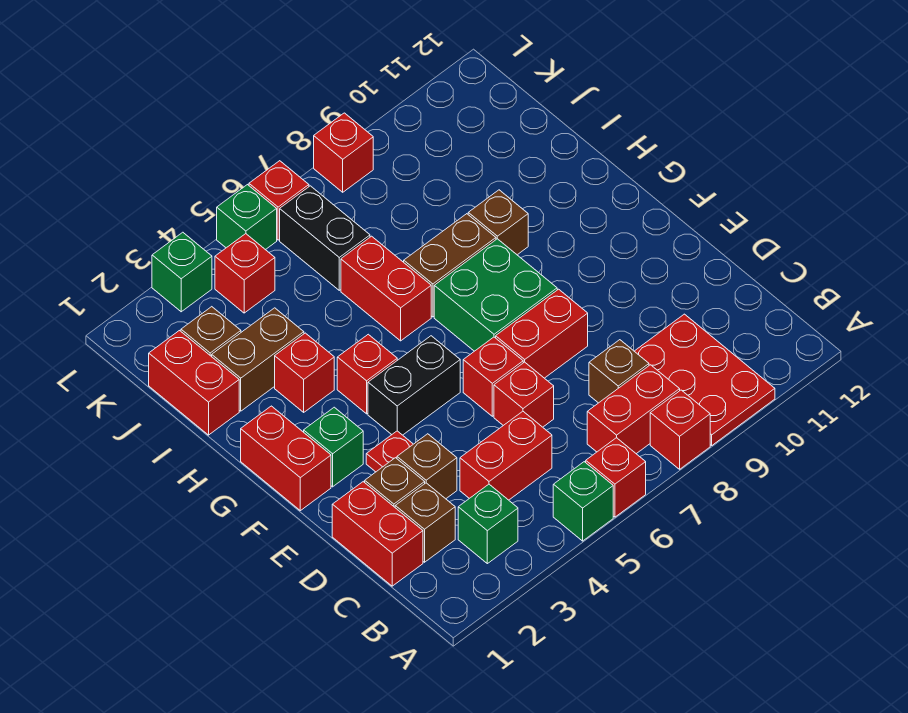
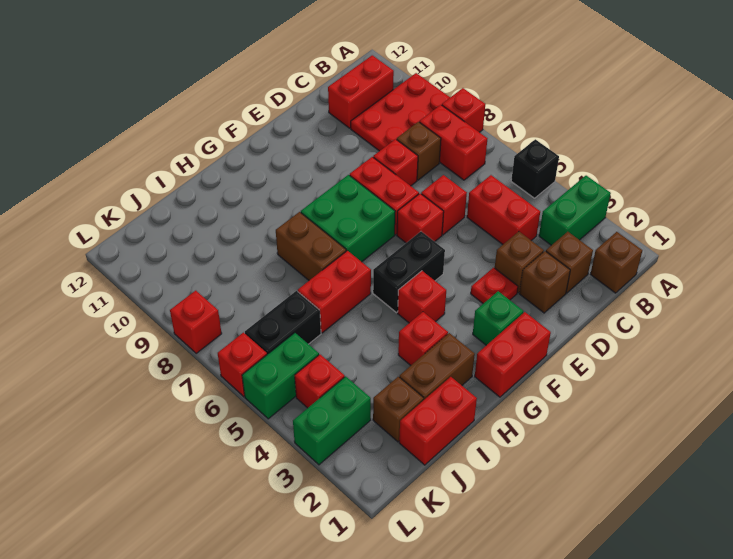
green 1x1 brick [553,462,613,541] -> black 1x1 brick [511,139,559,198]
red 1x1 brick [586,438,646,517] -> red 1x1 brick moved to [373,139,418,186]
green 1x1 brick [458,484,518,564] -> green 1x2 brick [539,176,611,245]
red 1x2 brick [332,482,423,586] -> red 1x2 brick moved to [328,55,394,128]
black 1x2 brick [368,336,460,435] -> black 1x2 brick turned to [373,231,445,313]
brown 1x1 brick [468,190,528,255] -> brown 1x1 brick moved to [590,232,642,293]
brown 1x2 brick [212,308,304,411] -> brown 1x2 brick turned to [400,333,475,400]
green 1x1 brick [152,232,212,312] -> green 1x2 brick [293,376,371,465]
green 1x1 brick [217,185,277,250] -> green 1x2 brick [242,333,319,419]

